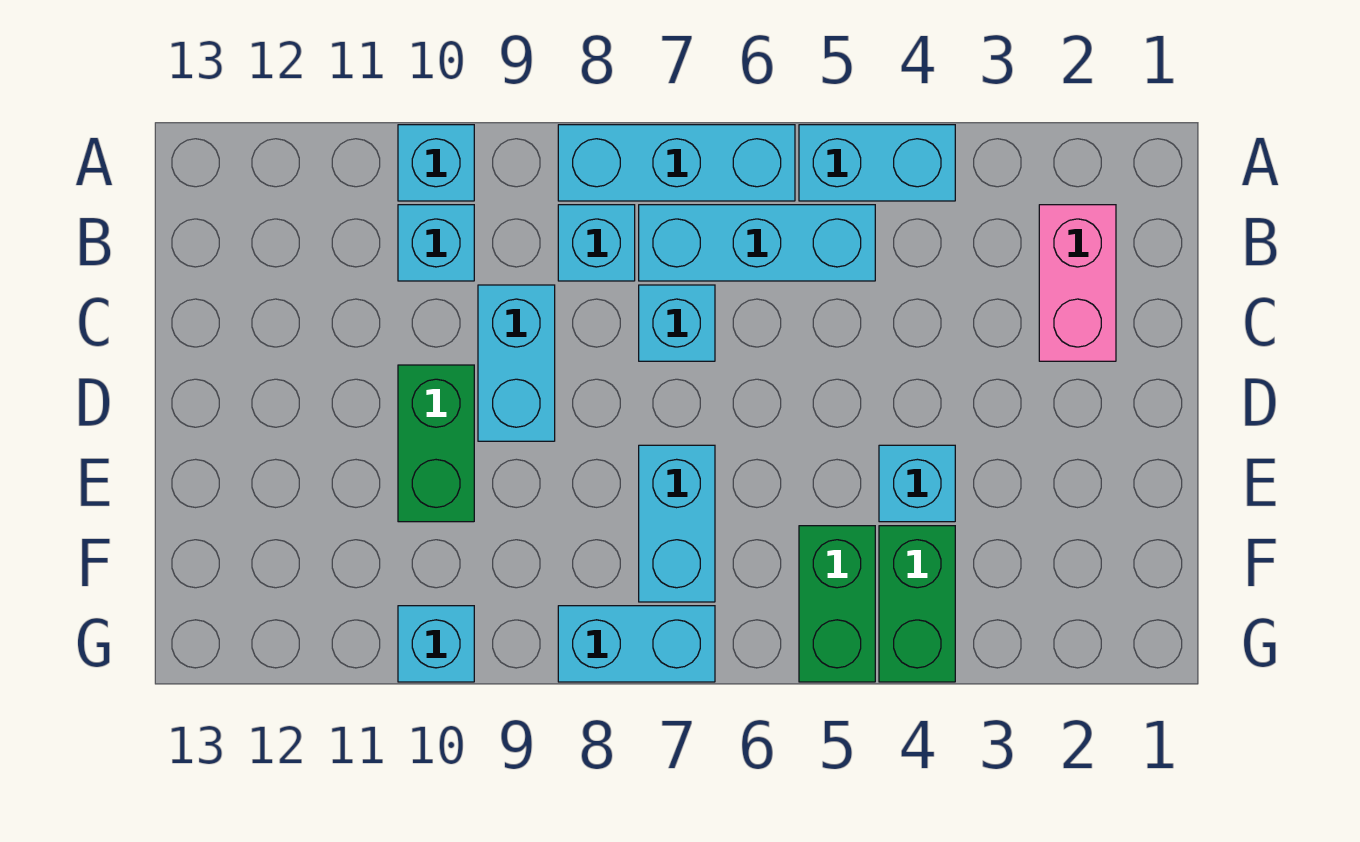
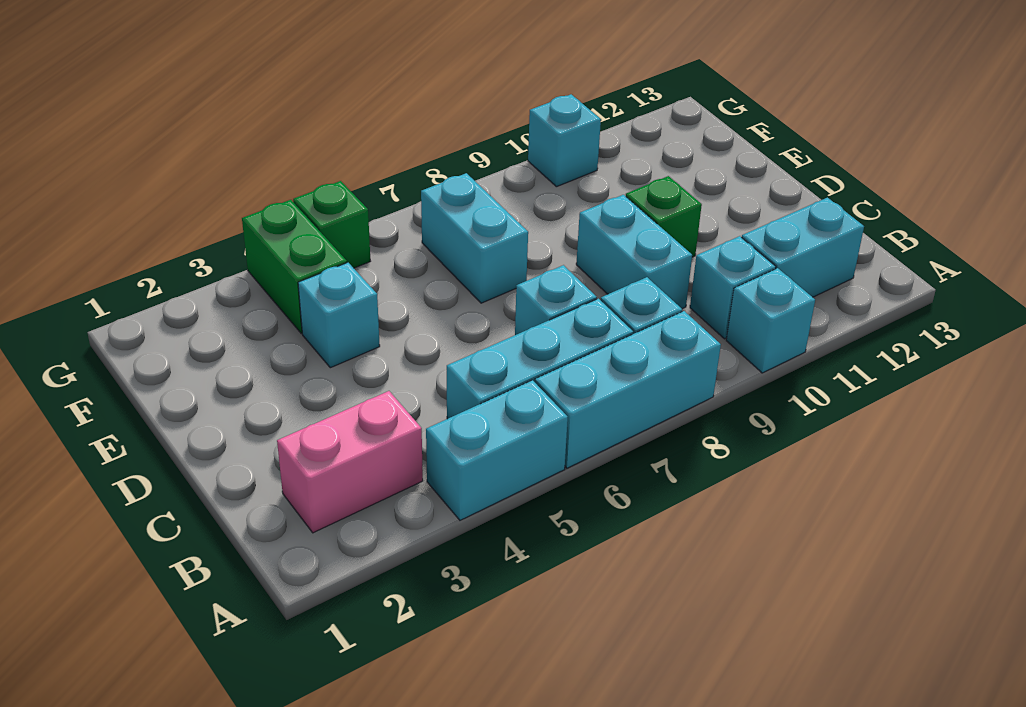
pink 1x2 brick [1039,205,1116,361] -> pink 1x2 brick turned to [277,391,423,533]
green 1x2 brick [398,365,474,522] -> green 1x1 brick [626,176,702,257]
green 1x2 brick [799,526,875,682] -> green 1x1 brick [293,181,370,268]
cyan 1x2 brick [558,606,715,682] -> cyan 1x2 brick moved to [742,198,864,297]

